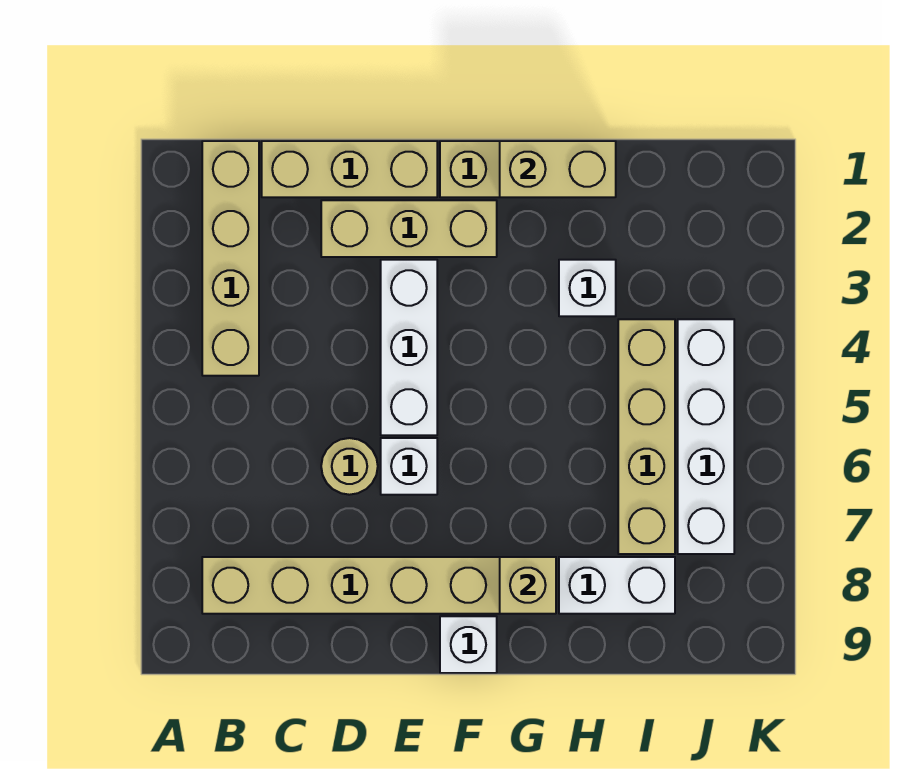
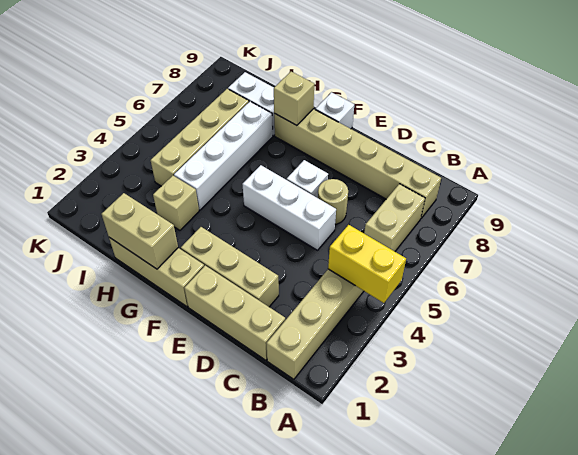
none -> yellow 1x2 brick [328,225,406,303]
none -> tan 1x2 brick [364,184,425,251]
white 1x3 brick [381,260,437,435] -> white 1x3 brick turned to [242,165,336,250]
white 1x1 brick [559,260,616,316] -> tan 1x1 brick [153,176,199,230]
white 1x4 brick [678,319,734,554] -> white 1x4 brick moved to [174,102,273,210]

